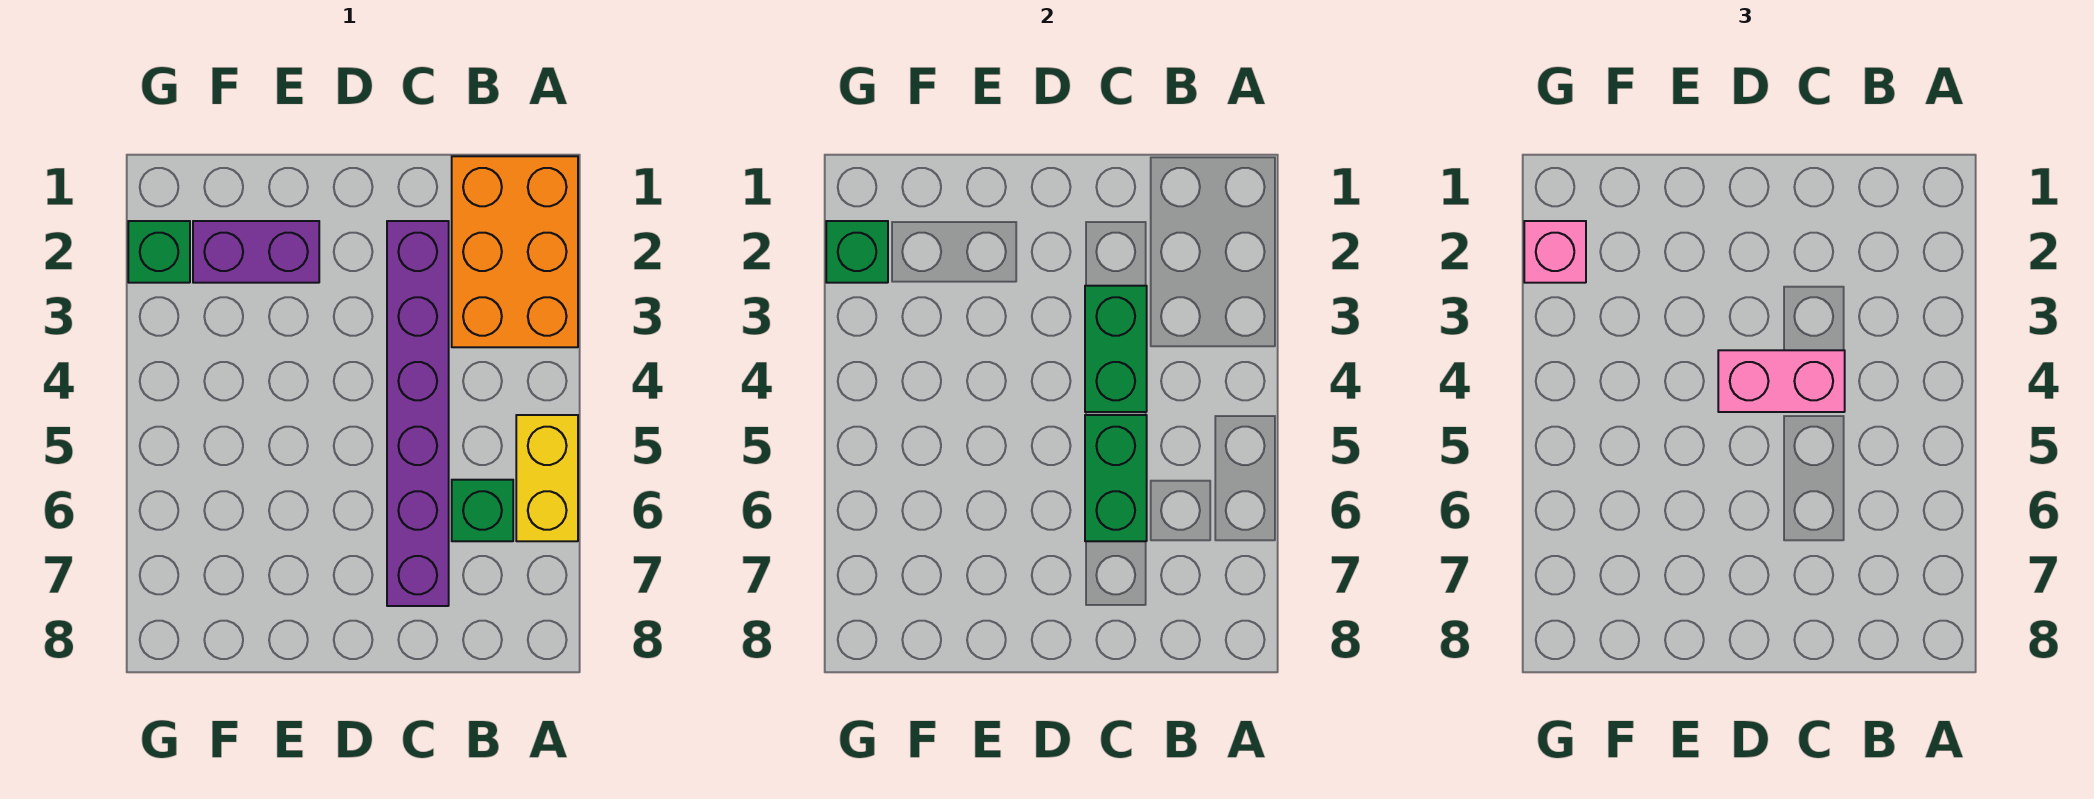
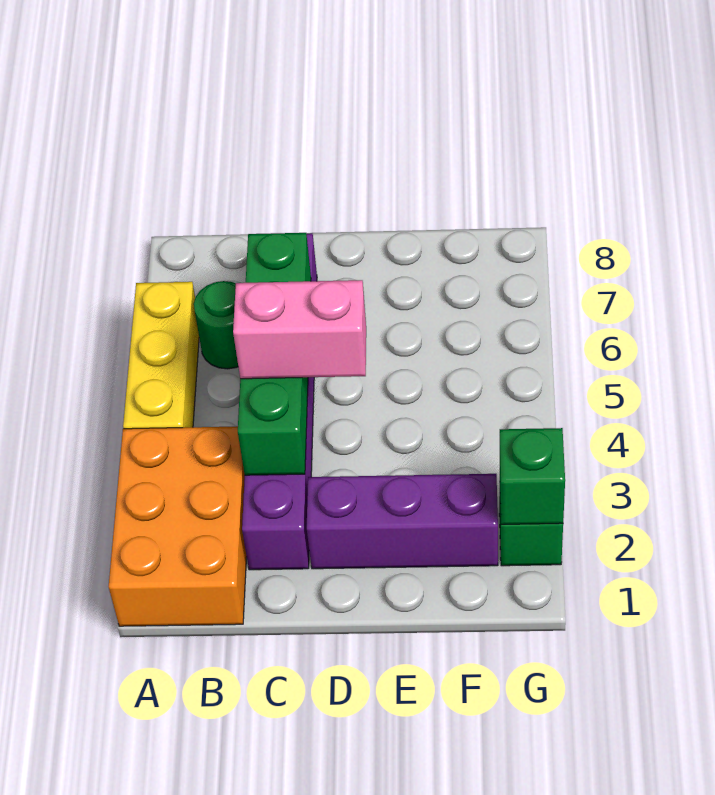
yellow 1x2 brick [516,415,578,541] -> yellow 1x3 brick [123,282,199,429]
green 1x1 brick [452,480,513,541] -> green 1x1 round brick [194,281,238,369]
purple 1x2 brick [193,221,319,283] -> purple 1x3 brick [307,474,498,569]
pink 1x1 brick [1524,221,1586,283] -> none

